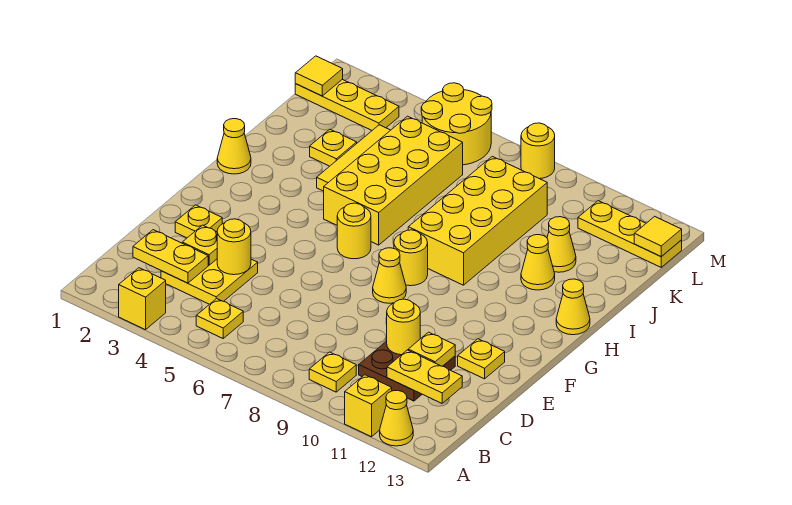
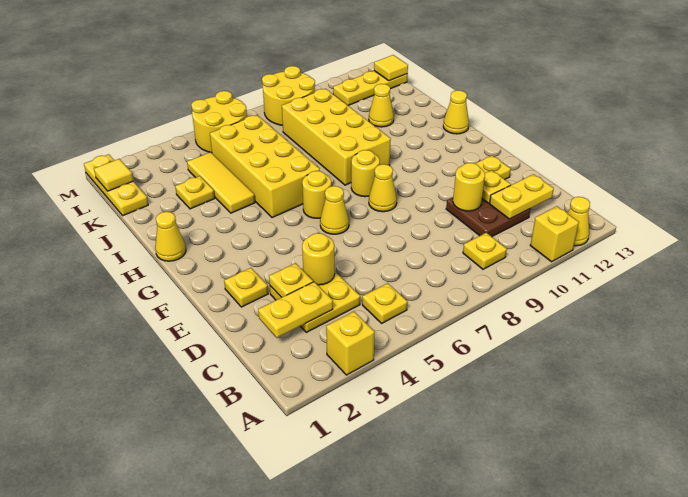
yellow 1x1 cone [521,235,555,290] -> yellow 1x1 cone moved to [320,186,349,234]
yellow 1x3 plate [295,79,399,130] -> yellow 1x3 plate turned to [84,154,148,216]
yellow 1x1 round brick [521,123,555,179] -> yellow 2x2 round brick [262,66,315,125]

